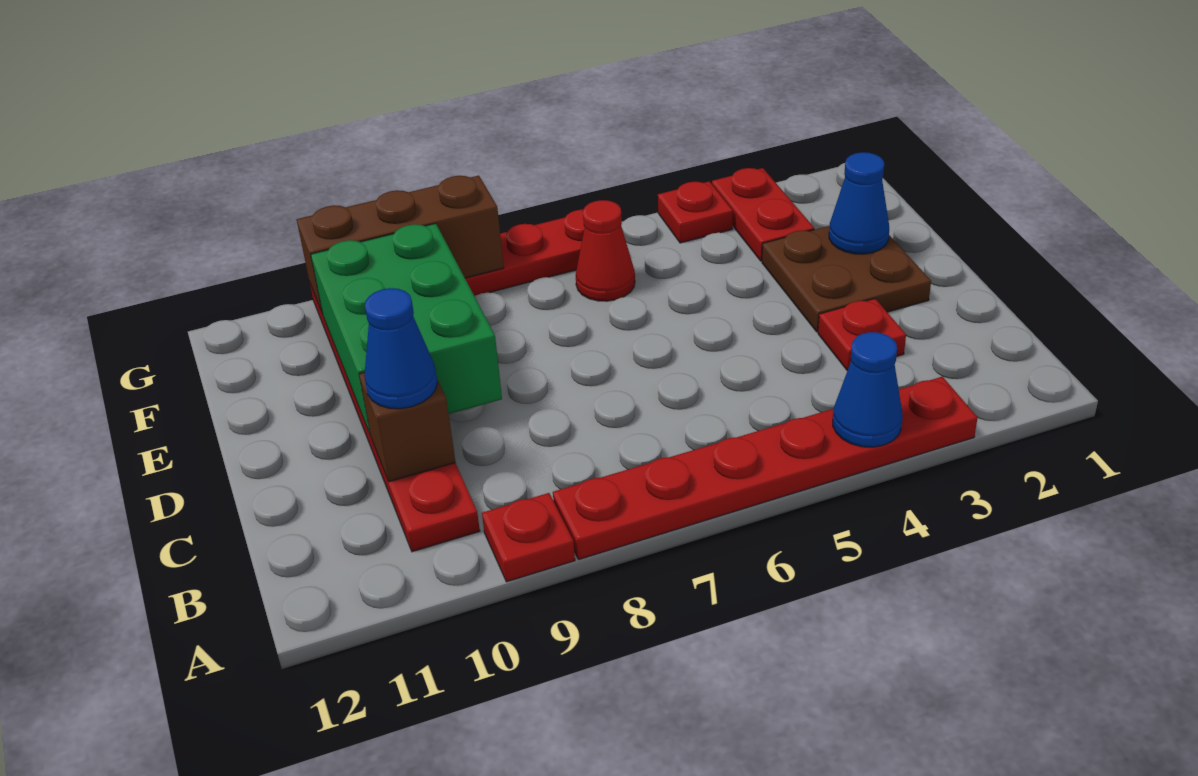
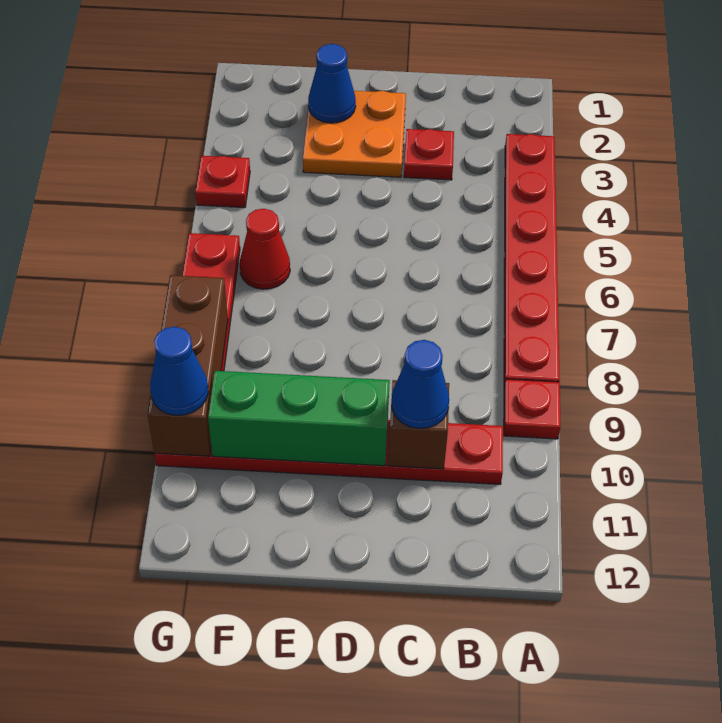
blue 1x1 cone [833,332,903,447] -> blue 1x1 cone moved to [150,327,208,415]
brown 2x2 plate [762,226,931,332] -> orange 2x2 plate [303,89,406,177]
green 2x3 brick [311,223,502,436] -> green 1x3 brick [208,371,390,466]
red 1x2 plate [712,168,814,261] -> none

